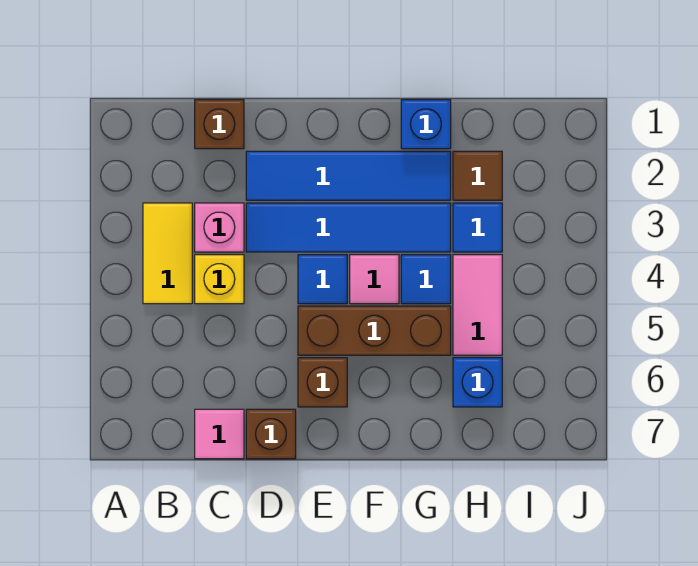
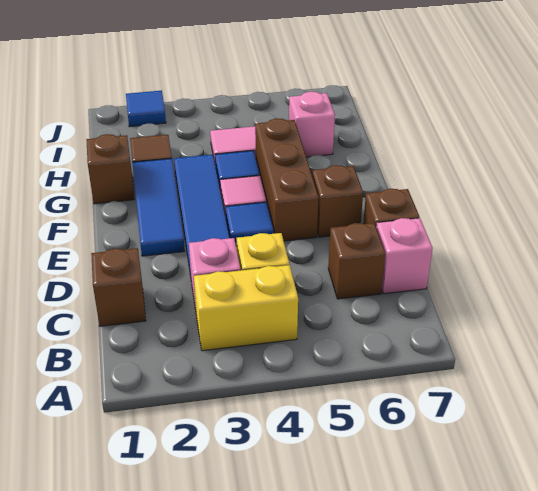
yellow 1x2 tile [143,203,192,304] -> yellow 1x2 brick [194,265,298,351]
none -> brown 1x1 brick [328,223,385,299]
pink 1x1 tile [195,409,244,459] -> pink 1x1 brick [376,218,433,294]
blue 1x4 tile [246,151,451,200] -> blue 1x3 tile [132,159,185,256]
blue 1x1 brick [401,100,451,149] -> brown 1x1 brick [86,134,134,204]
blue 1x1 tile [453,203,502,252] -> blue 1x1 tile moved to [126,91,166,127]
blue 1x1 brick [453,358,502,407] -> pink 1x1 brick [289,92,335,157]

